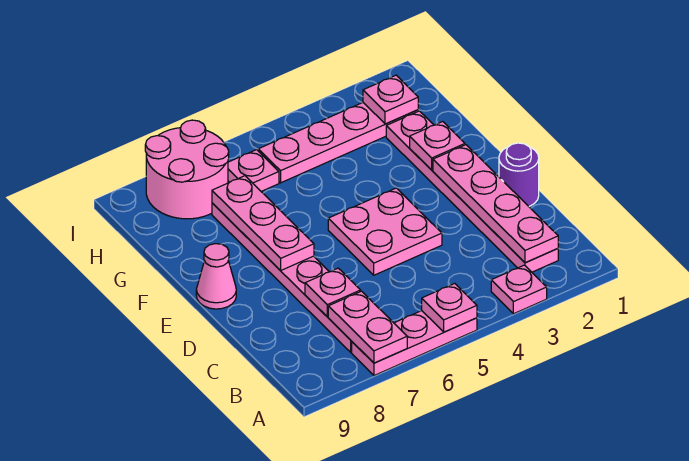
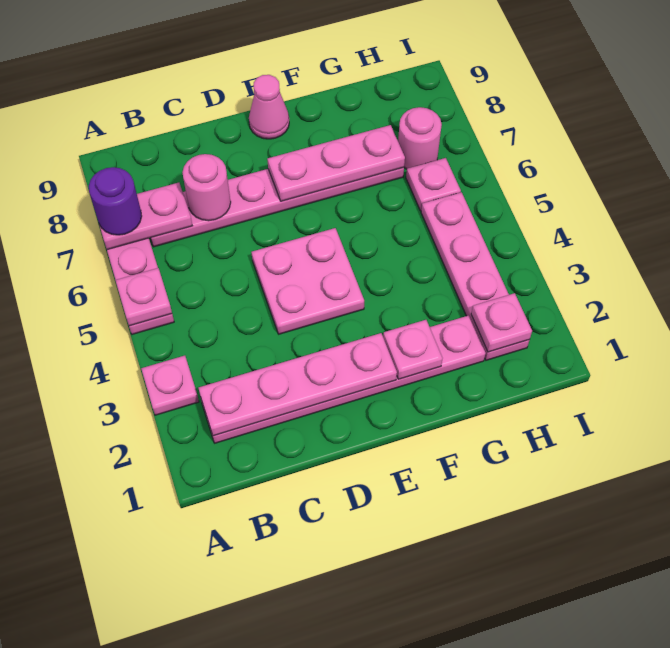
pink 1x1 plate [305,268,361,317] -> pink 1x1 round brick [182,154,231,221]
purple 1x1 round brick [499,143,539,206] -> purple 1x1 round brick moved to [89,167,142,235]
pink 2x2 round brick [145,120,229,219] -> pink 1x1 round brick [398,107,442,169]

